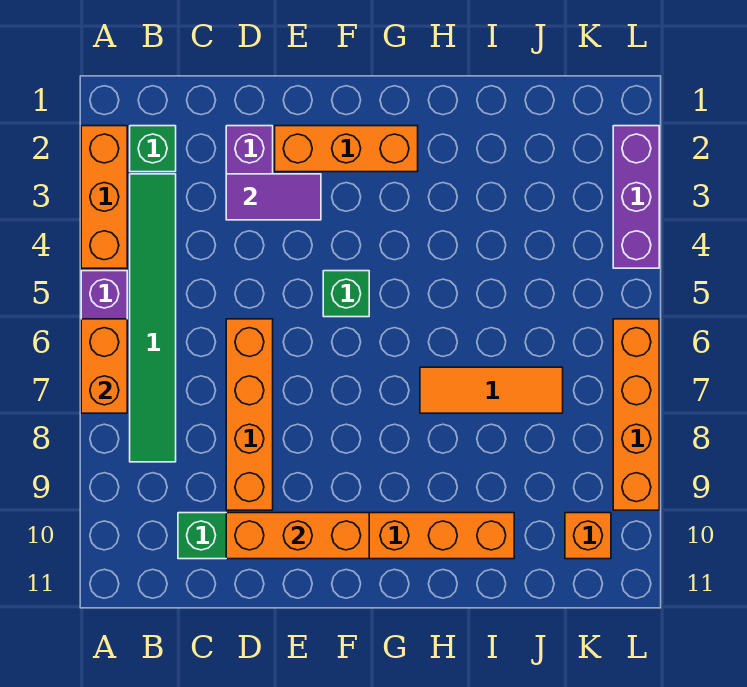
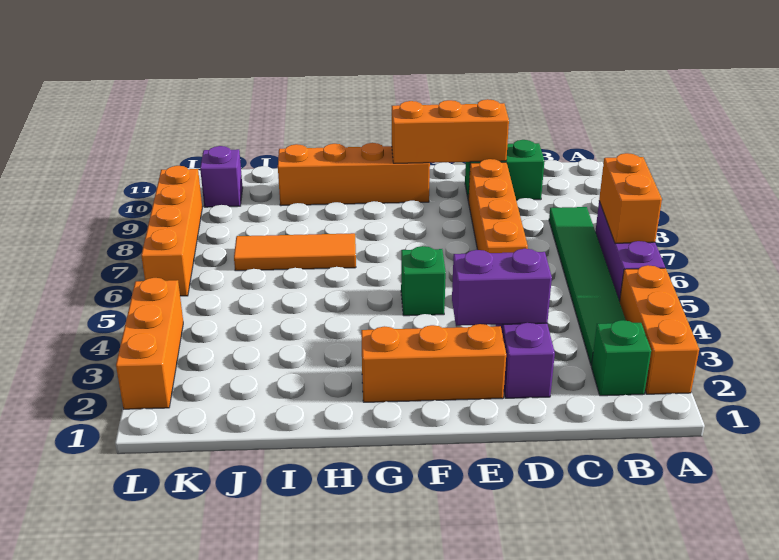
purple 1x2 tile [226,174,321,220] -> purple 1x2 brick [452,249,552,326]
orange 1x1 brick [565,513,611,559] -> purple 1x1 brick [200,146,243,207]
purple 1x3 brick [613,126,659,268] -> orange 1x3 brick [116,278,183,409]

